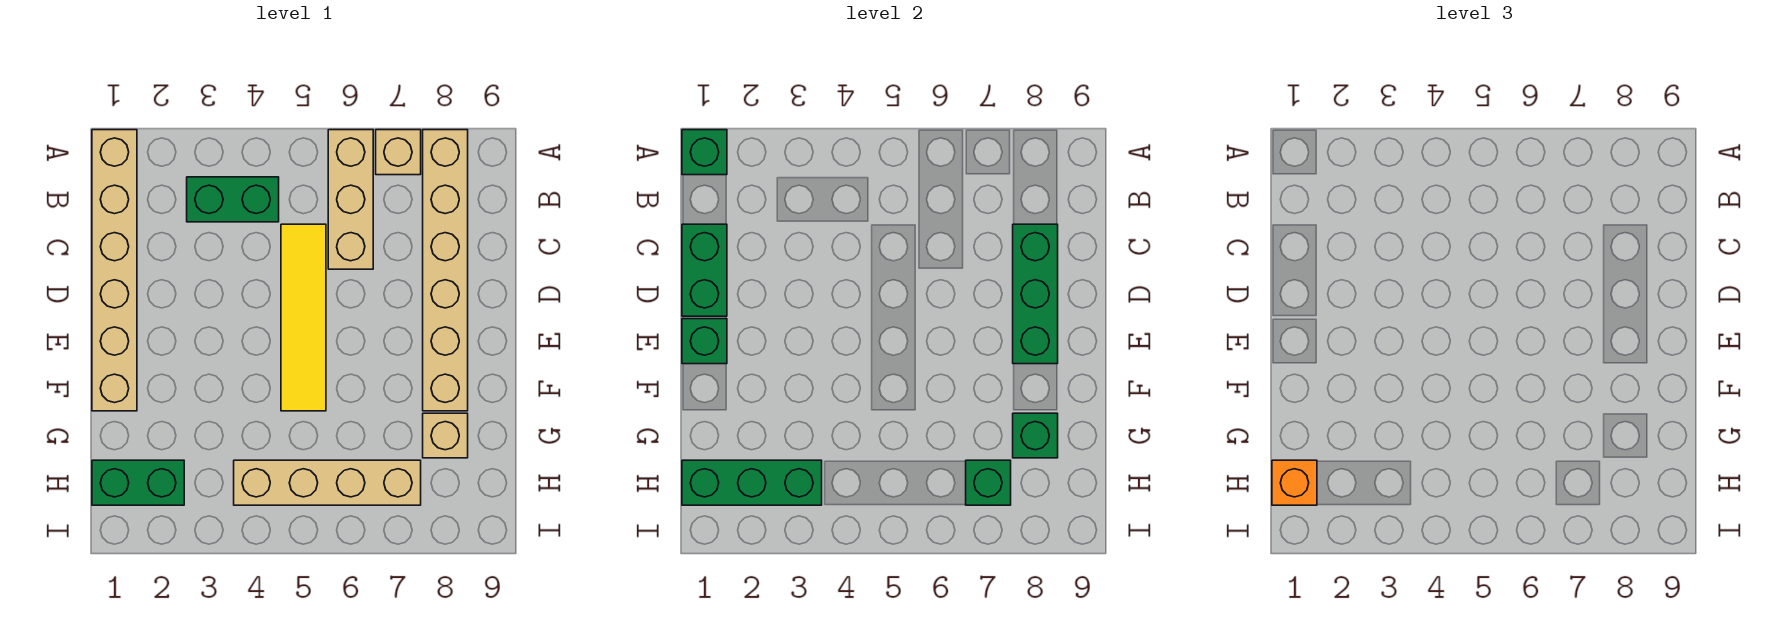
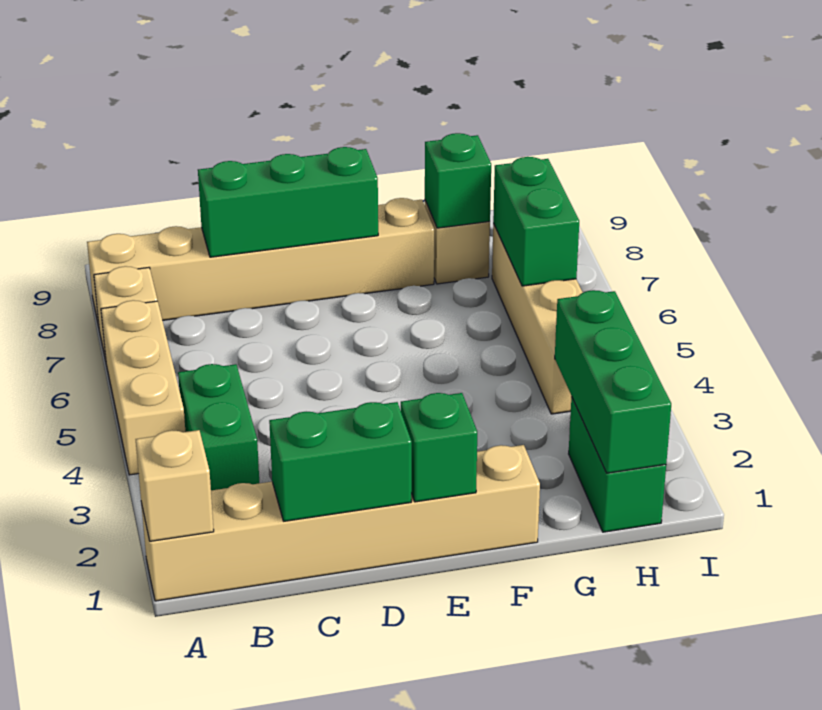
green 1x1 brick [682,130,727,175] -> tan 1x1 brick [136,430,214,541]
tan 1x3 brick [328,130,373,269] -> tan 1x3 brick turned to [101,300,185,475]
yellow 1x4 tile [281,224,326,411] -> none
orange 1x1 brick [1272,460,1317,505] -> none
green 1x1 brick [966,460,1011,505] -> green 1x2 brick [493,157,579,286]

